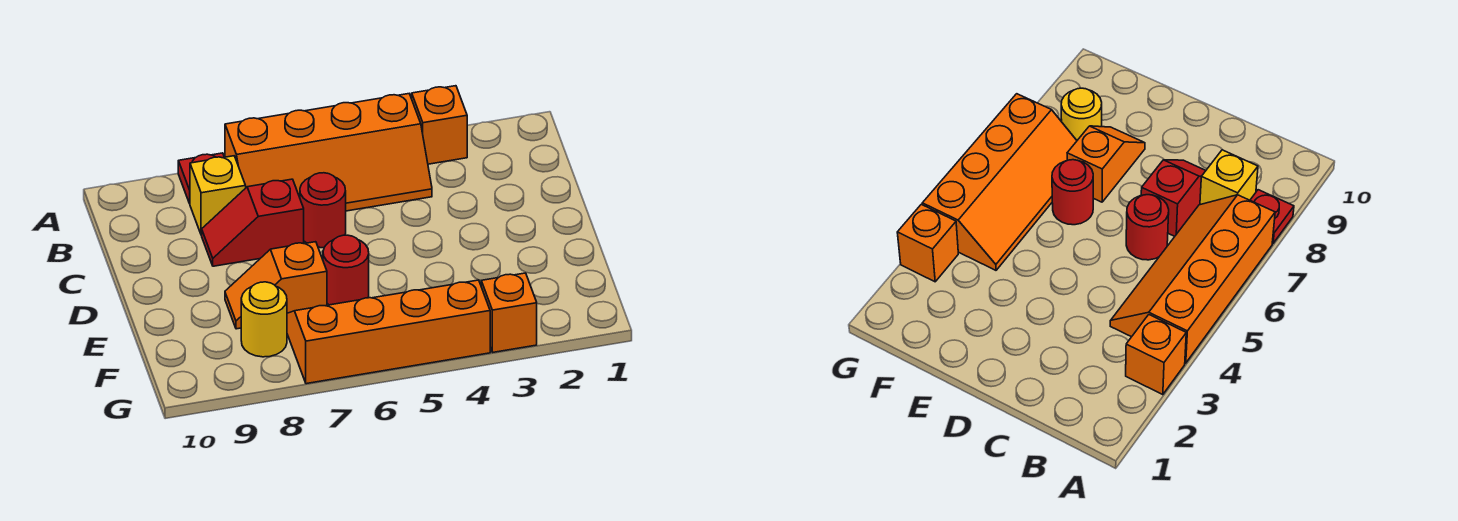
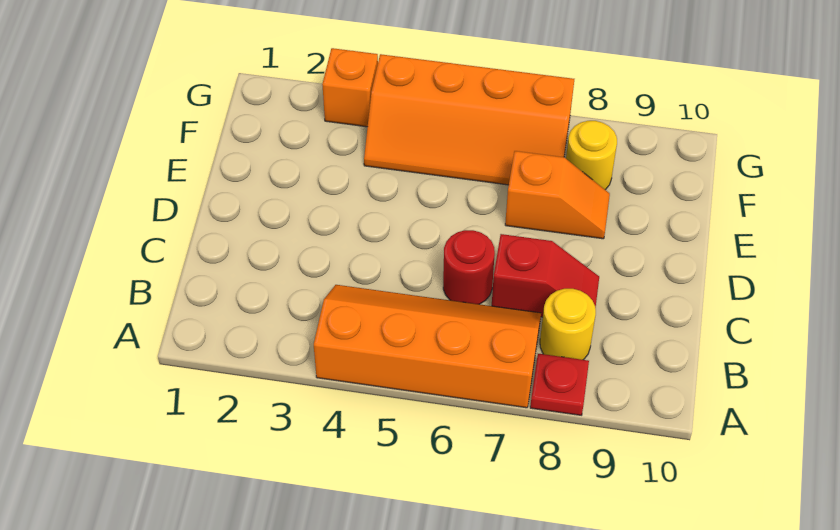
orange 1x1 brick [412,86,467,164] -> none
yellow 1x1 brick [190,156,246,235] -> yellow 1x1 round brick [540,289,596,360]
red 1x1 round brick [323,235,369,305] -> none

